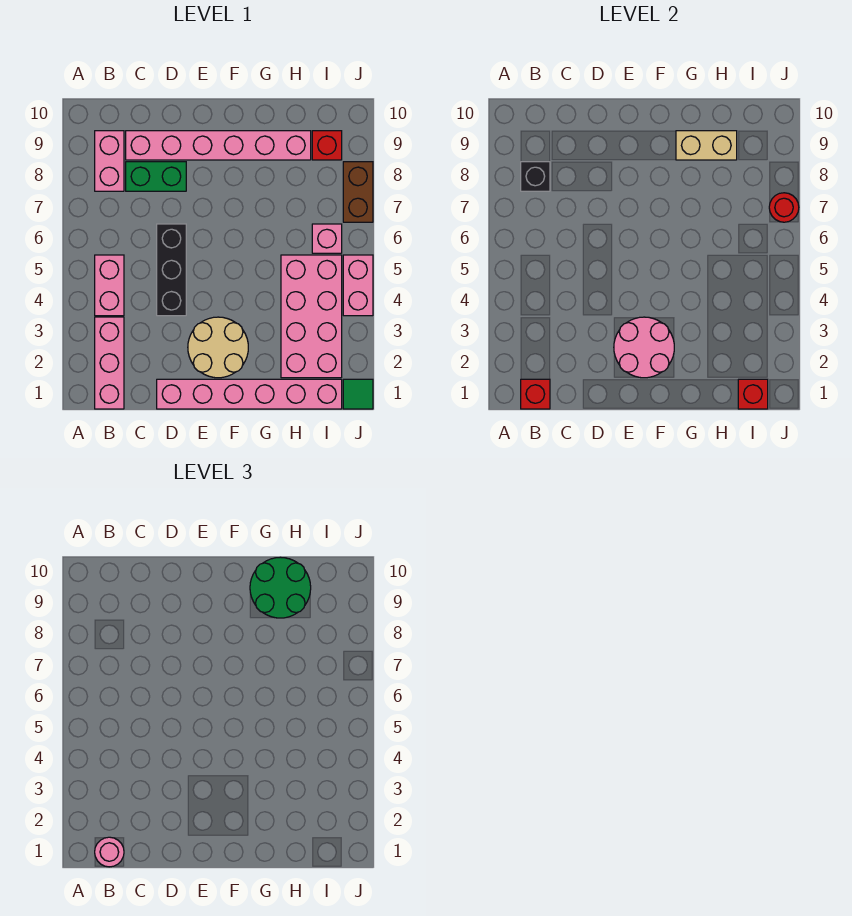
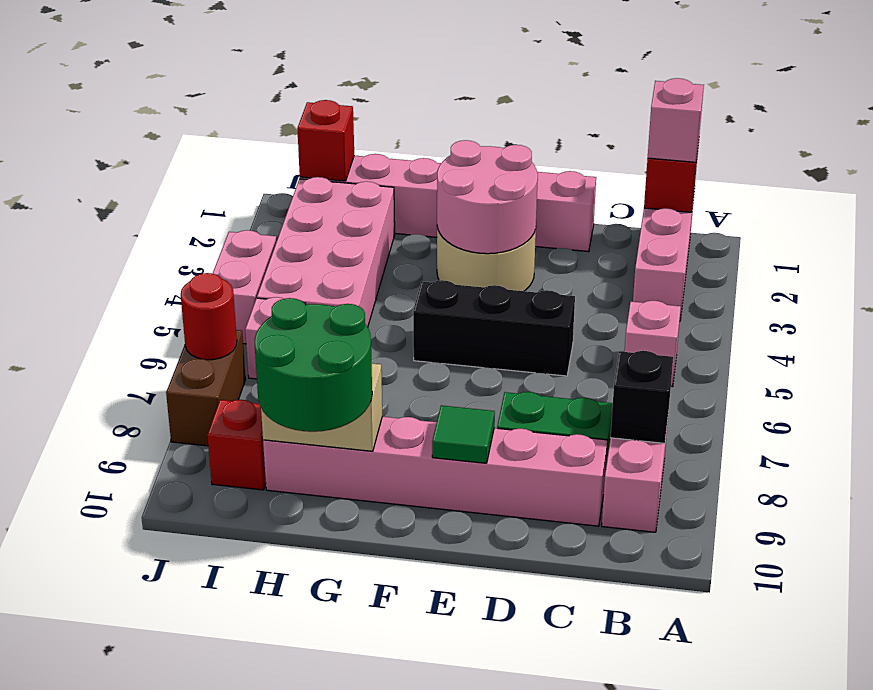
pink 1x1 round brick [95,837,124,867] -> pink 1x1 brick [648,78,704,162]
pink 1x2 brick [95,255,124,316] -> pink 1x1 brick [625,300,681,387]
black 1x3 brick [157,224,186,316] -> black 1x3 brick turned to [413,280,575,376]
green 1x1 tile [343,379,373,409] -> green 1x1 tile moved to [432,405,495,463]

